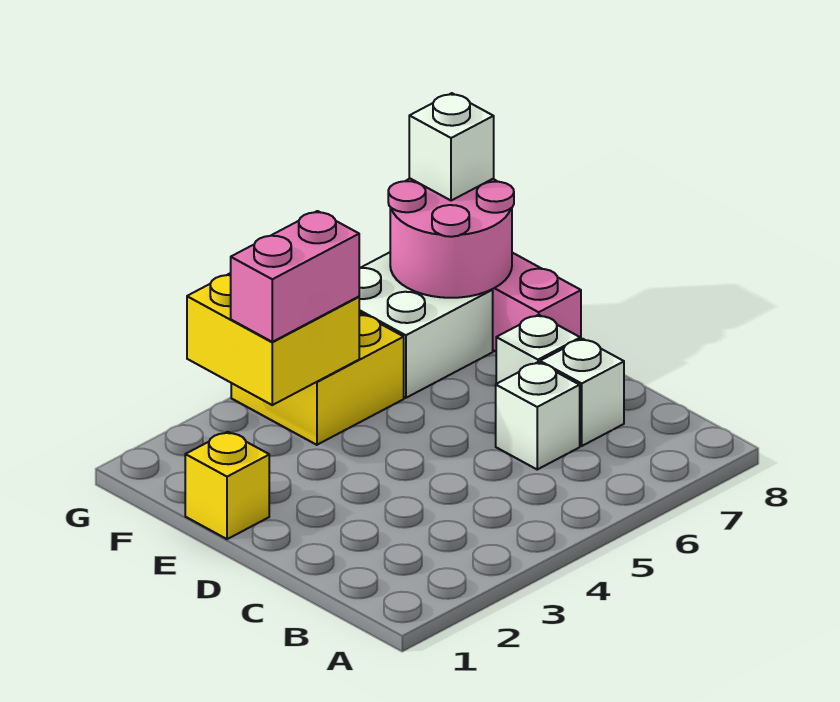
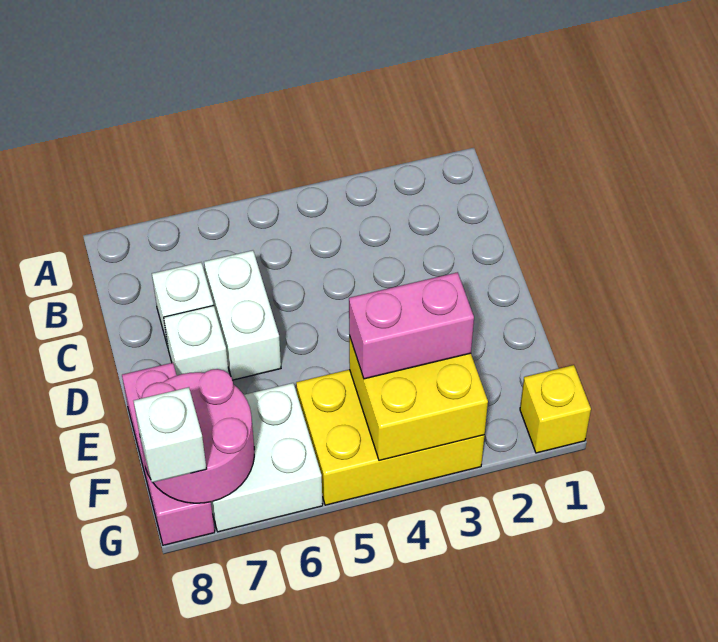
white 1x1 brick [496,362,580,469] -> white 1x2 brick [204,250,281,380]
yellow 1x1 brick [185,432,269,539] -> yellow 1x1 brick moved to [520,365,591,453]
yellow 2x2 brick [231,312,404,445] -> yellow 2x3 brick [296,369,485,505]

